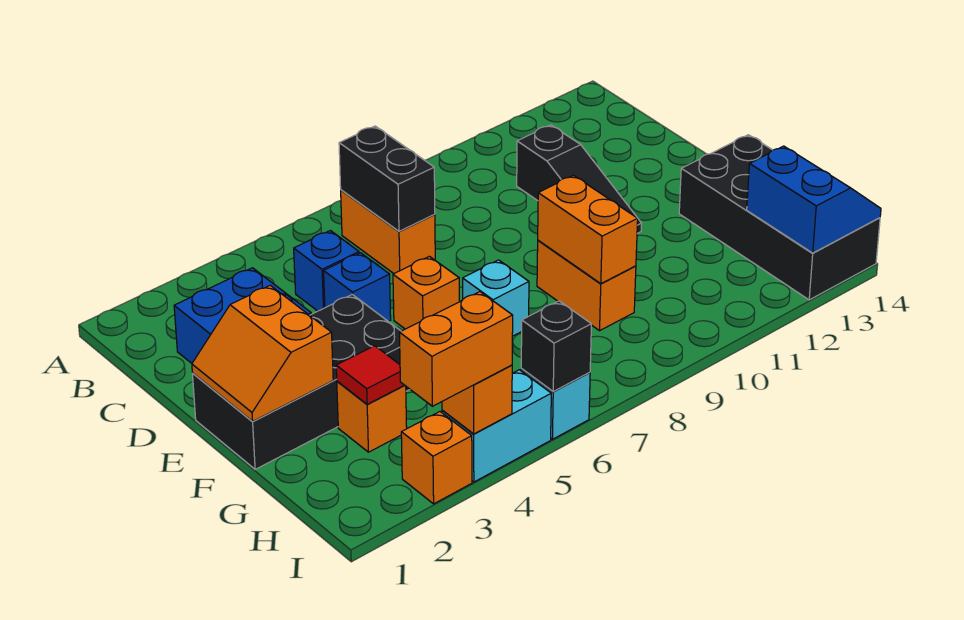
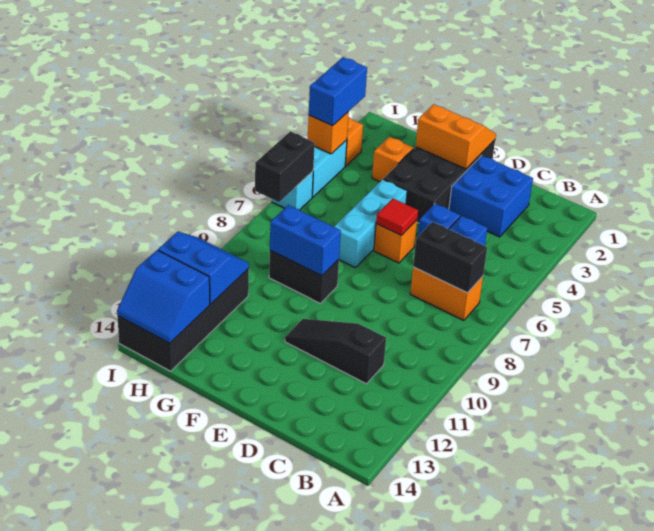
cyan 1x1 brick [463,260,529,336] -> cyan 1x3 brick [334,179,407,268]
orange 1x2 brick [537,240,636,331] -> black 1x2 brick [269,251,339,303]
orange 1x2 brick [538,175,638,284] -> blue 1x2 brick [270,205,341,276]
black 2x4 brick [679,135,880,300] -> black 2x4 brick turned to [117,269,249,371]
red 1x1 tile [336,346,404,404] -> red 1x1 tile moved to [376,199,418,235]
none -> blue 2x2 slope [158,232,249,304]
orange 1x2 brick [399,292,513,406] -> blue 1x2 brick [309,57,367,126]
black 1x1 brick [521,301,591,391] -> black 1x2 brick [255,131,315,202]

